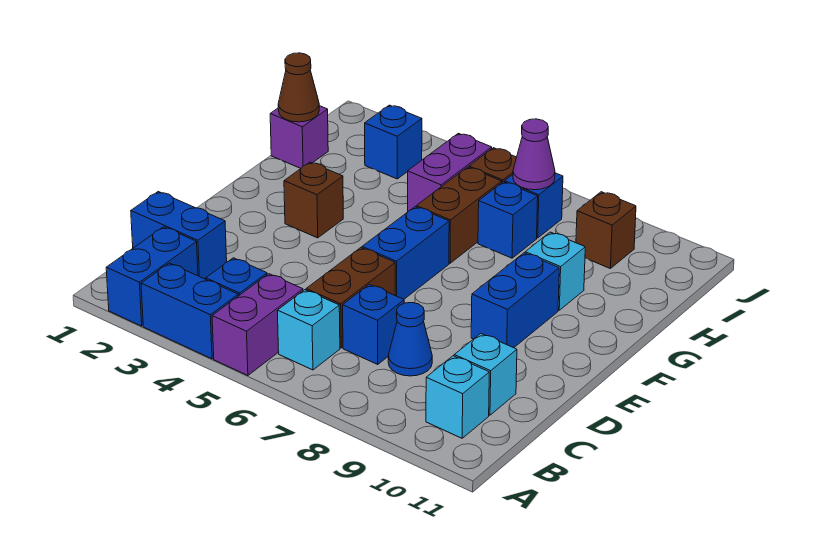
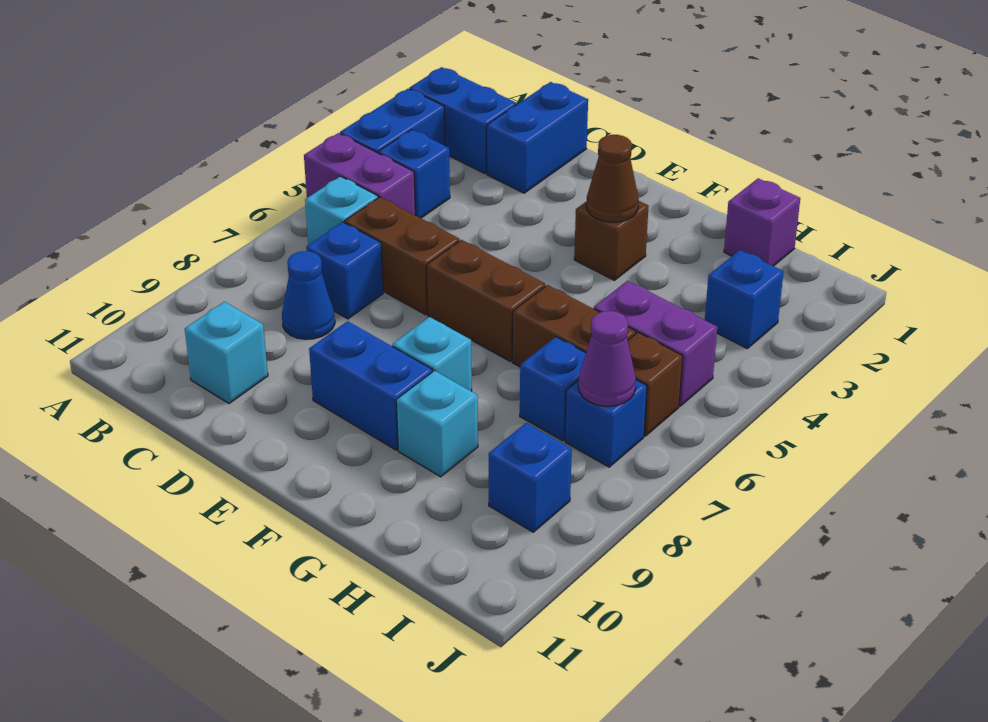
cyan 1x1 brick [426,356,489,438] -> cyan 1x1 brick moved to [392,317,472,391]
blue 1x2 brick [362,207,449,299] -> brown 1x2 brick [427,240,545,361]
brown 1x1 cone [278,53,319,122] -> brown 1x1 cone moved to [586,135,639,222]
brown 1x1 brick [576,192,636,268] -> blue 1x1 brick [489,423,572,532]

